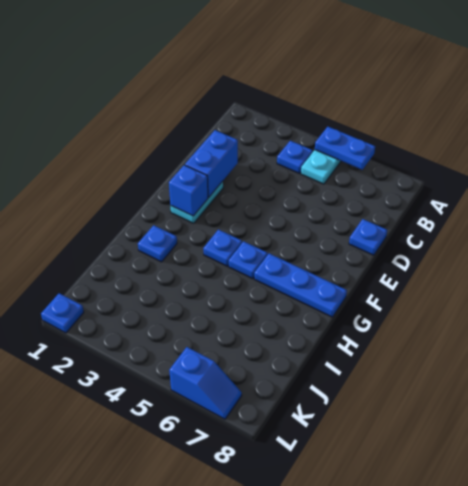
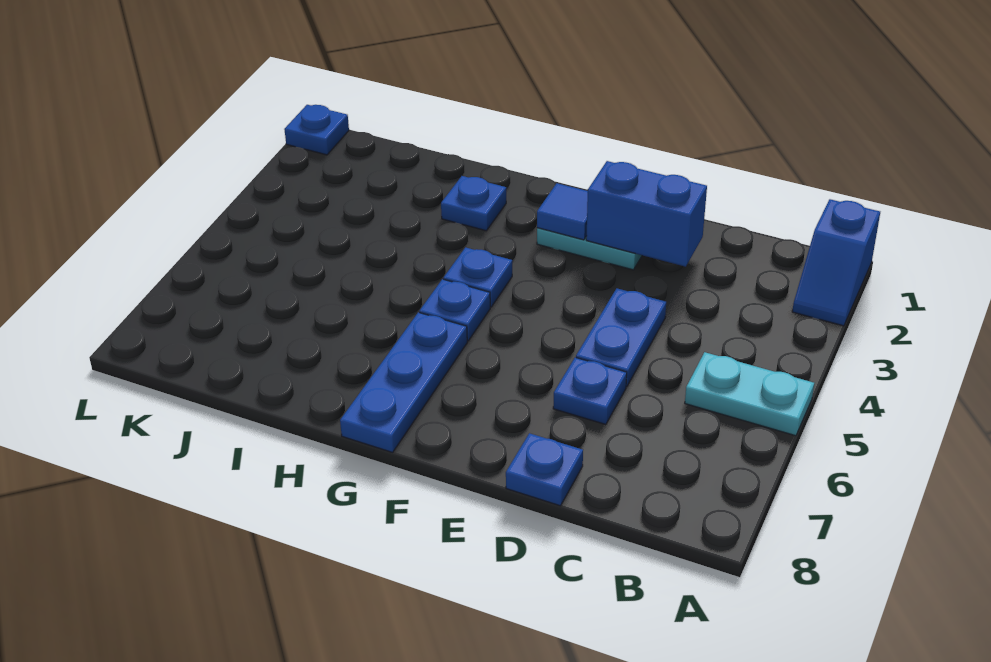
blue 1x2 plate [315,127,375,170] -> blue 1x2 plate moved to [576,288,666,387]
blue 1x1 plate [277,141,313,174] -> blue 1x1 plate moved to [553,357,627,425]
blue 1x1 brick [169,165,208,216] -> blue 1x1 tile [537,183,588,240]
blue 1x2 slope [169,347,242,419] -> blue 1x2 slope moved to [792,199,880,326]

